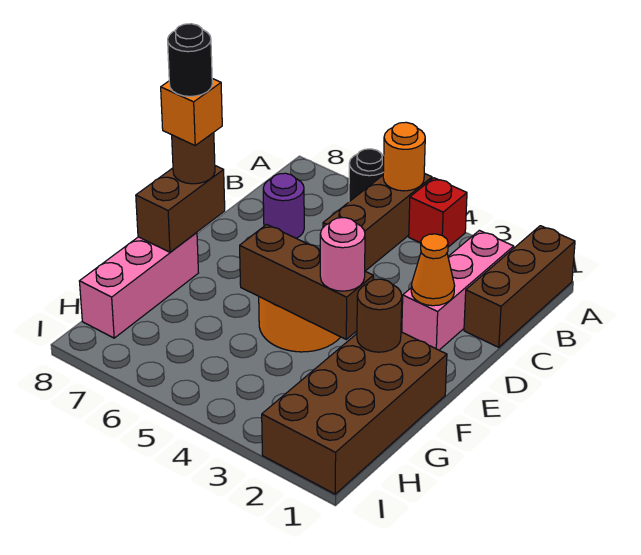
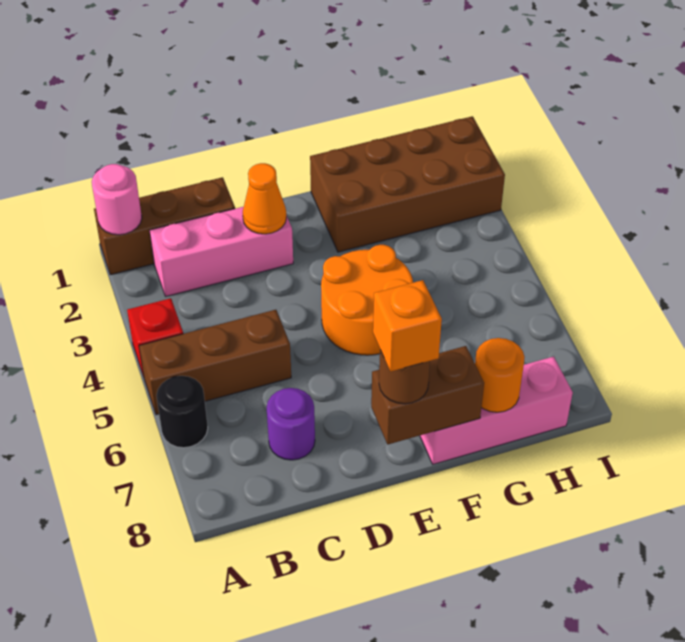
orange 1x1 round brick [383,122,425,191] -> orange 1x1 round brick moved to [475,338,525,412]
black 1x1 round brick [168,24,212,96] -> none
brown 1x1 round brick [357,279,402,352] -> none
brown 1x3 brick [240,224,373,339] -> none
pink 1x1 round brick [320,218,365,291] -> pink 1x1 round brick moved to [92,164,142,235]

